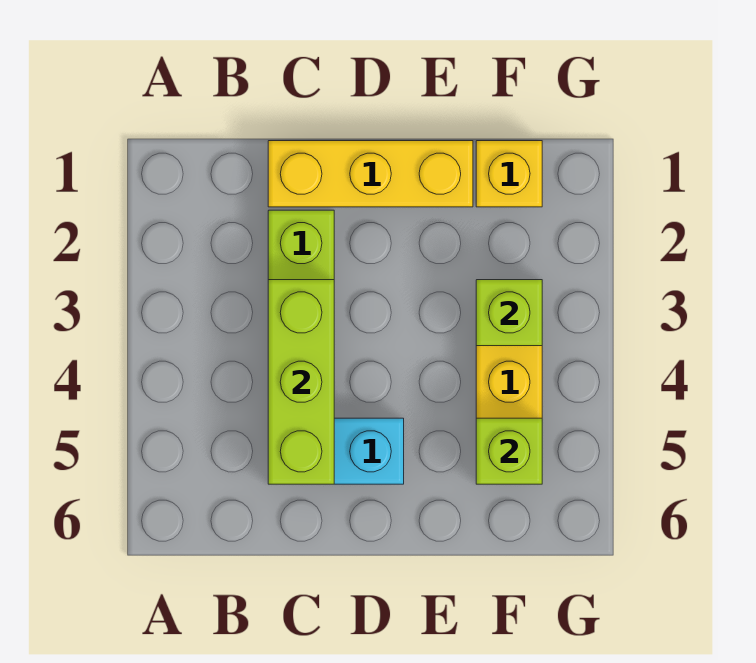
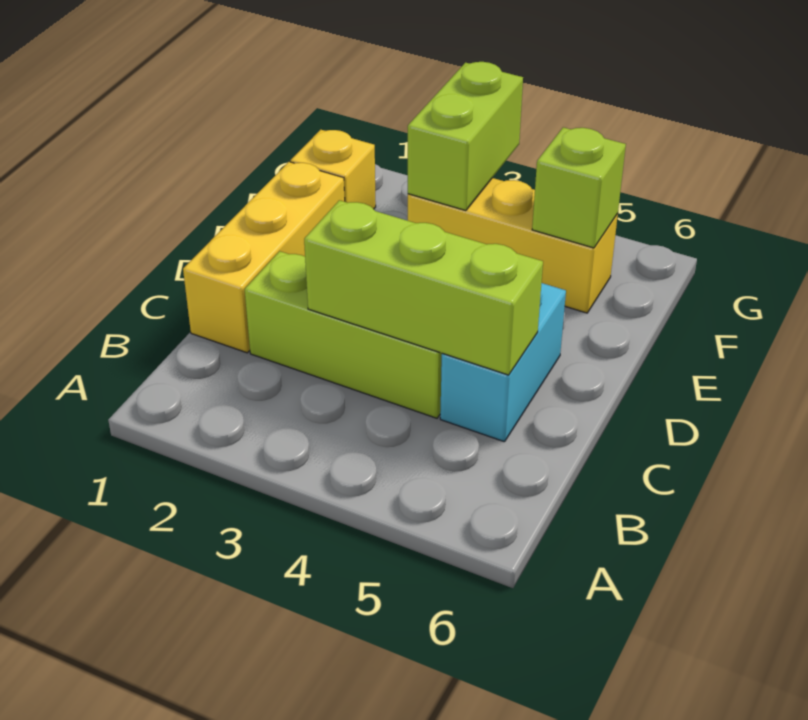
lime 1x1 brick [476,280,542,346] -> lime 1x2 brick [408,62,523,211]

